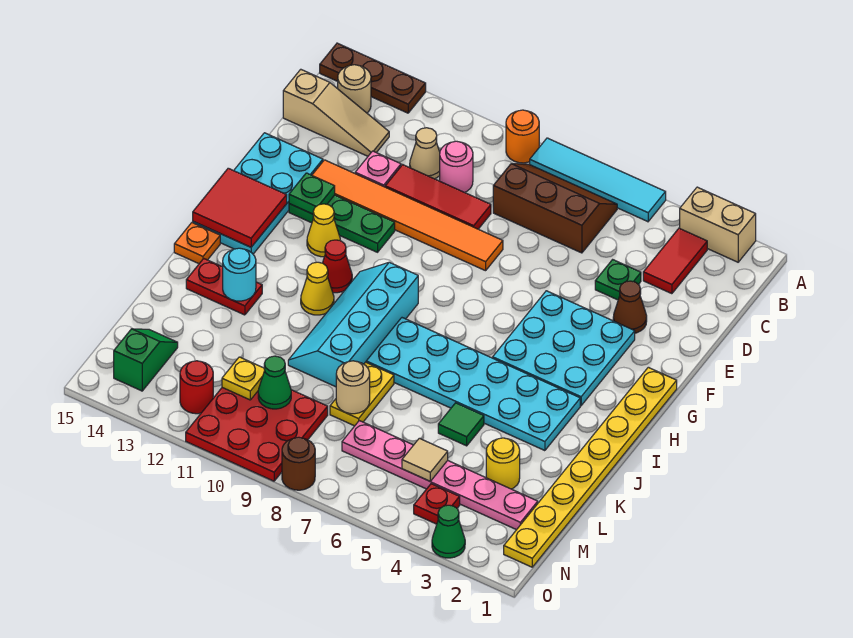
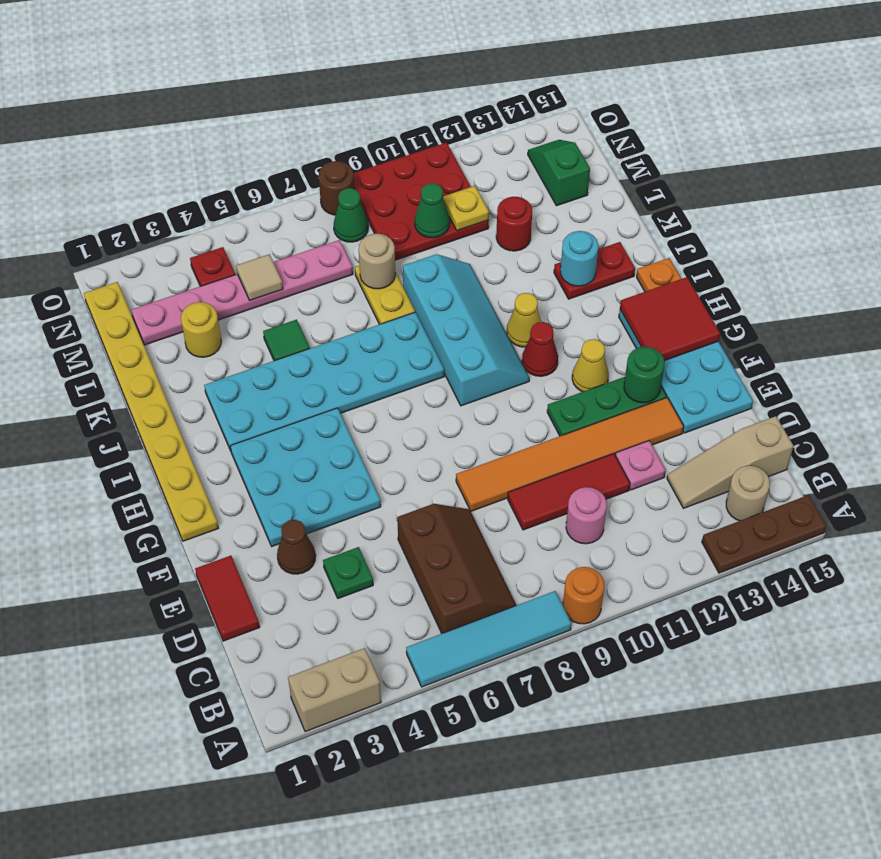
red 1x2 tile [643,228,707,294] -> red 1x2 tile moved to [195,556,260,641]
brown 2x3 slope [493,164,617,253] -> brown 2x3 slope turned to [397,504,516,633]
tan 1x1 cone [410,128,440,179] -> none
green 1x1 plate [289,173,335,214] -> green 1x1 round brick [624,347,665,403]
green 1x2 slope [114,329,178,391] -> green 1x2 slope turned to [528,140,590,206]
red 1x1 round brick [180,361,213,414] -> red 1x1 round brick moved to [496,197,532,251]
green 1x1 cone [432,505,465,558] -> green 1x1 cone moved to [334,188,368,242]

